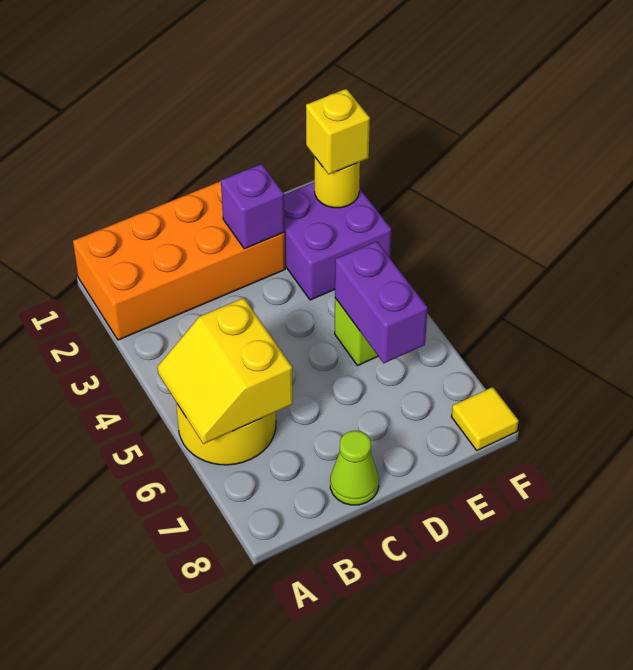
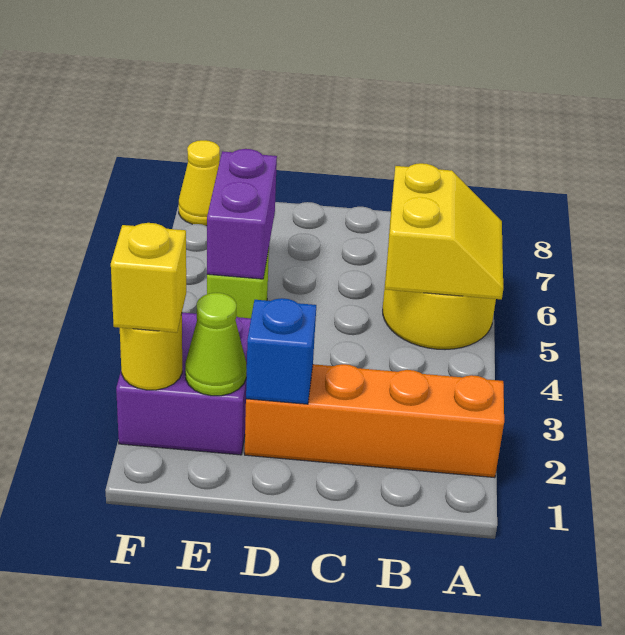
orange 2x4 brick [73,181,285,340] -> orange 1x4 brick [245,364,504,478]
lime 1x1 cone [330,431,379,505] -> lime 1x1 cone moved to [185,293,247,396]
purple 1x1 brick [221,164,285,249] -> blue 1x1 brick [246,298,316,404]
yellow 1x1 tile [451,387,519,450] -> yellow 1x1 cone [179,140,220,226]

